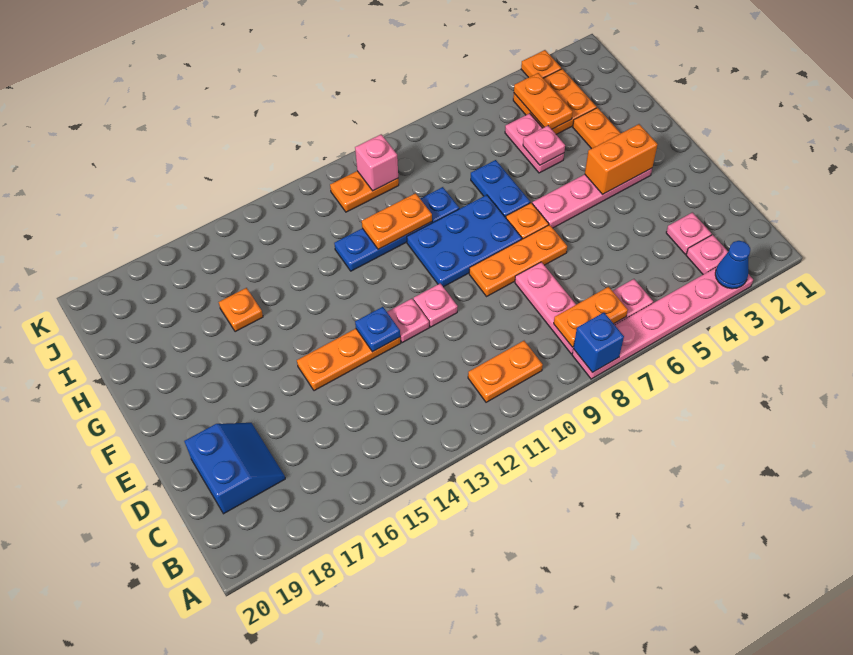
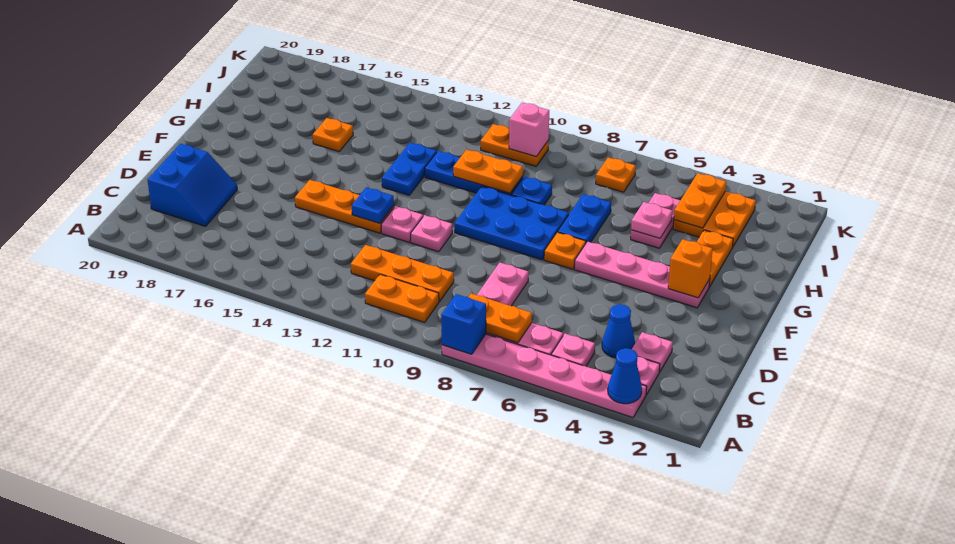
none -> pink 1x1 plate [551,334,595,366]
none -> blue 1x1 cone [602,304,635,358]
orange 1x3 plate [469,225,567,296] -> orange 1x3 plate moved to [351,245,454,302]
orange 1x2 brick [585,124,658,195] -> orange 1x1 brick [668,239,713,298]
none -> blue 1x2 plate [382,143,437,195]
orange 1x1 plate [521,50,561,78] -> orange 1x1 plate moved to [596,157,636,192]

